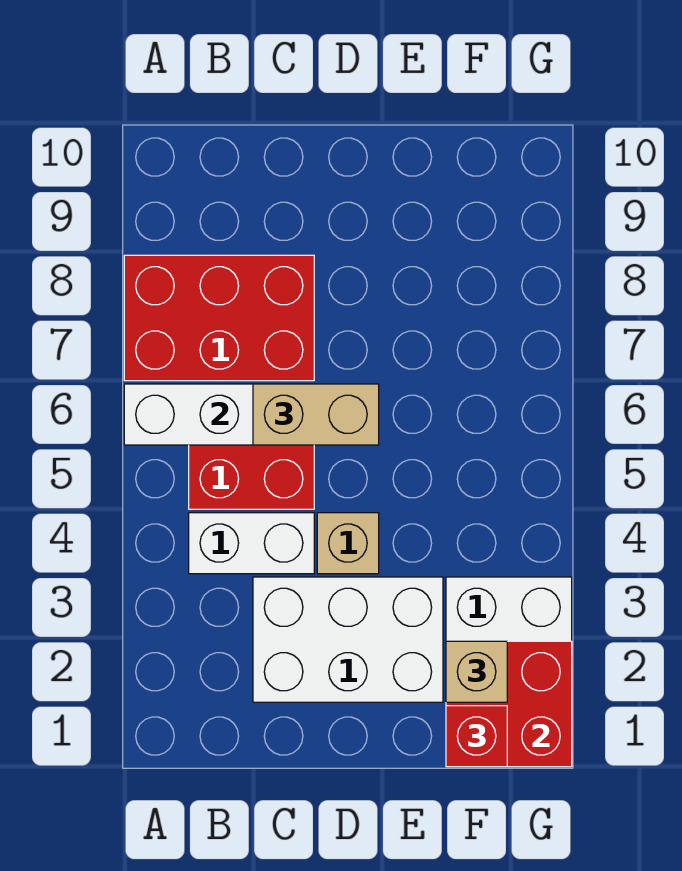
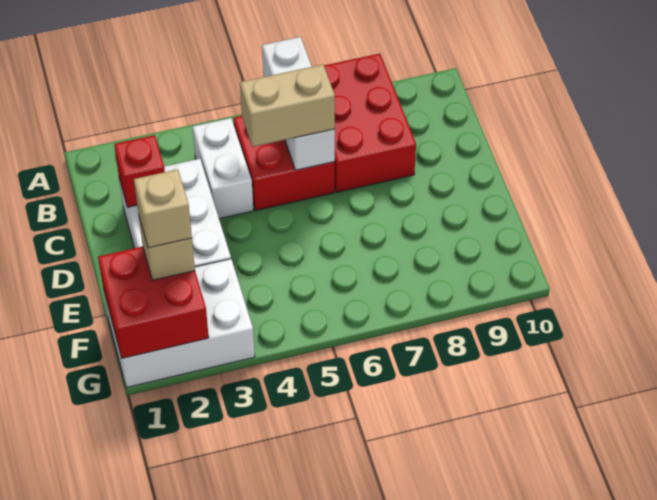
tan 1x2 brick [253,384,379,445] -> tan 1x2 brick turned to [240,65,335,147]
tan 1x1 brick [317,513,379,574] -> tan 1x1 brick moved to [134,169,192,248]
red 1x1 brick [446,706,507,767] -> red 1x1 brick moved to [114,135,165,207]

